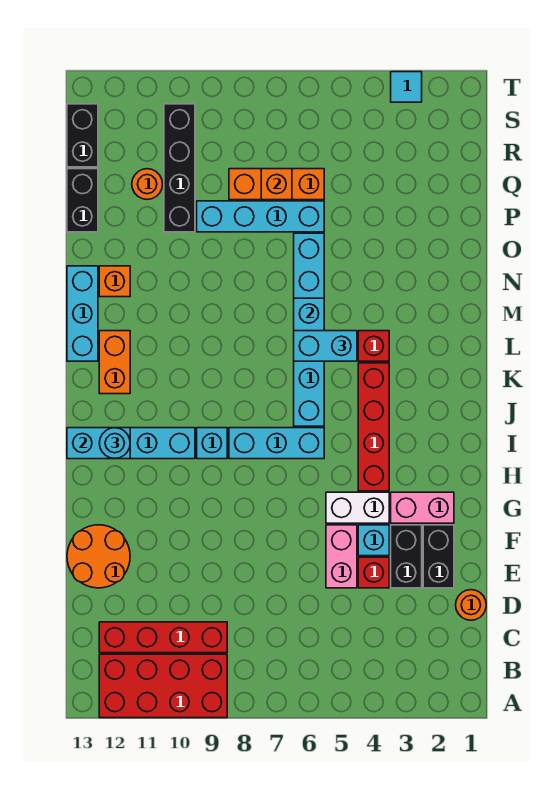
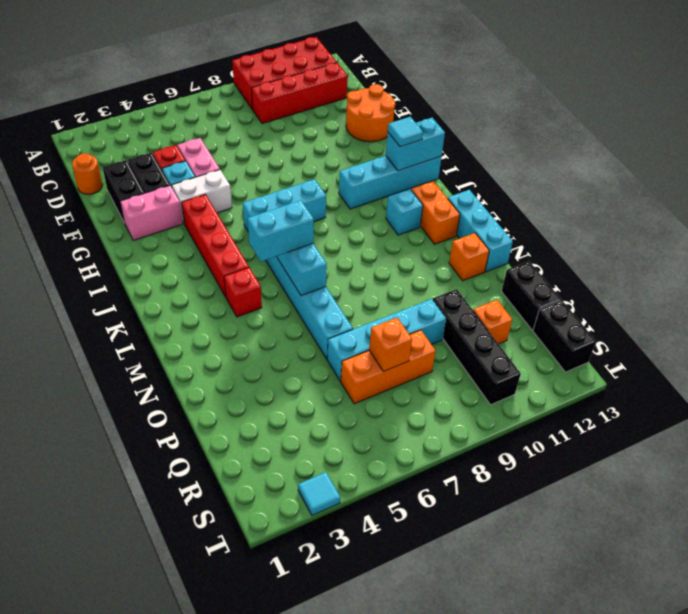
cyan 1x1 brick [197,428,227,459] -> cyan 1x1 brick moved to [386,189,423,235]
cyan 1x1 round brick [99,428,130,459] -> cyan 1x1 tile [388,117,423,147]
orange 1x1 round brick [132,169,163,199] -> orange 1x1 brick [473,300,512,344]

